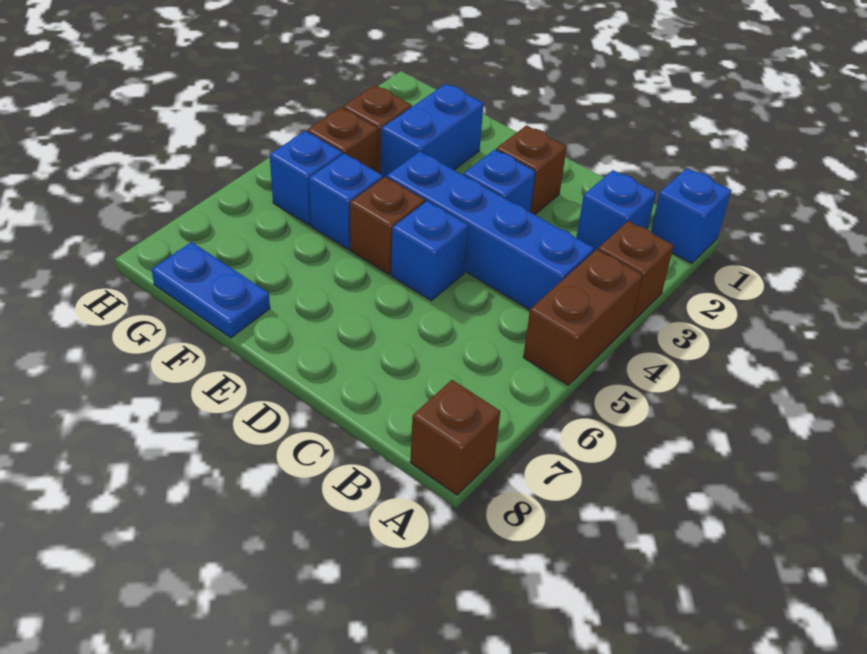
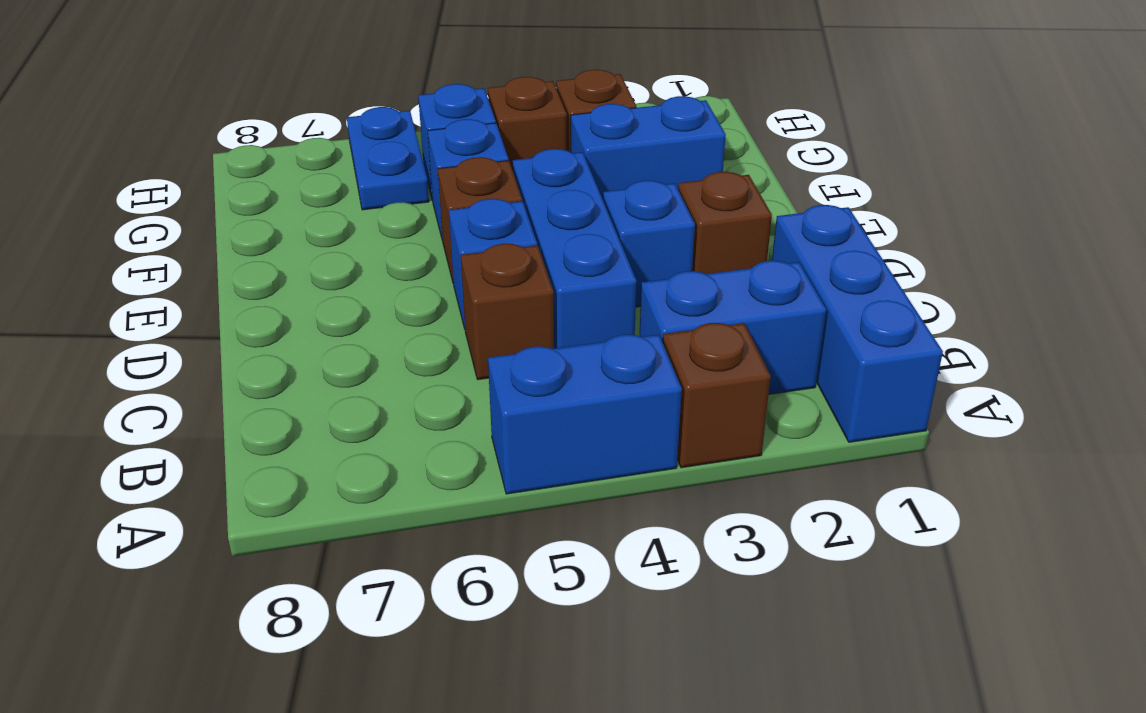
blue 1x1 brick [651,168,731,263] -> blue 1x3 brick [772,205,943,442]
brown 1x2 brick [523,249,643,385] -> blue 1x2 brick [488,335,682,494]
brown 1x1 brick [410,380,501,495] -> brown 1x1 brick moved to [461,244,554,380]
blue 1x1 brick [576,170,656,251] -> blue 1x2 brick [640,261,826,394]
blue 1x4 brick [387,152,594,310] -> blue 1x3 brick [513,149,637,349]
blue 1x2 plate [151,242,270,338] -> blue 1x2 plate moved to [347,107,429,210]

